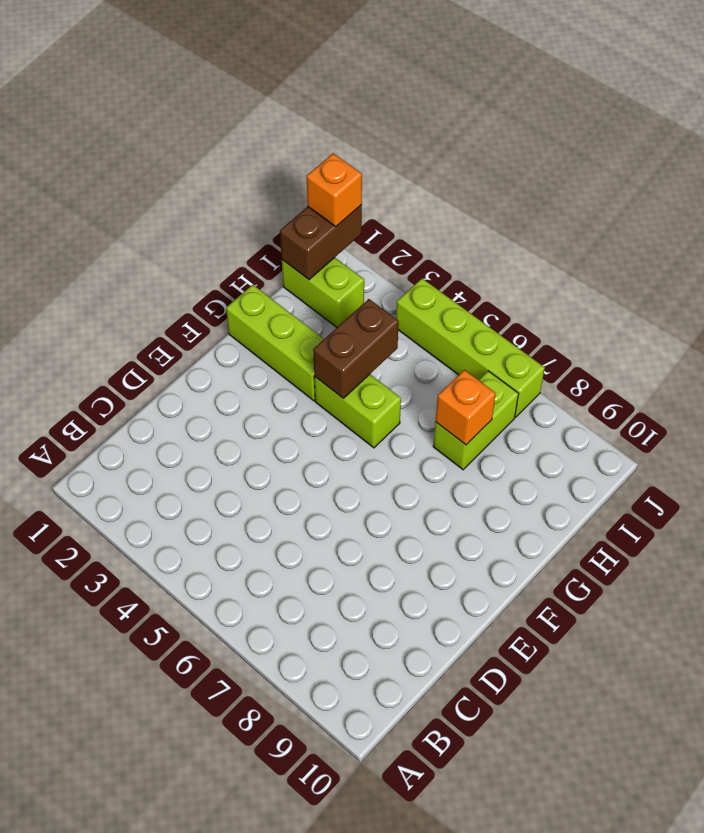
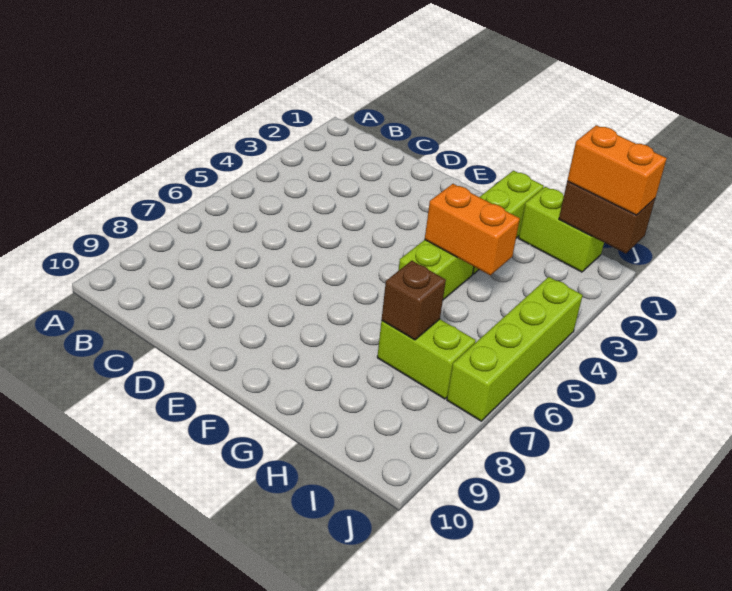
brown 1x2 brick [313,299,399,398] -> orange 1x2 brick [425,184,520,275]
orange 1x1 brick [436,370,496,445] -> brown 1x1 brick [382,261,446,340]
lime 1x2 brick [282,258,364,327] -> lime 1x2 brick turned to [518,187,604,272]
orange 1x1 brick [307,153,362,227] -> orange 1x2 brick [567,125,667,215]

